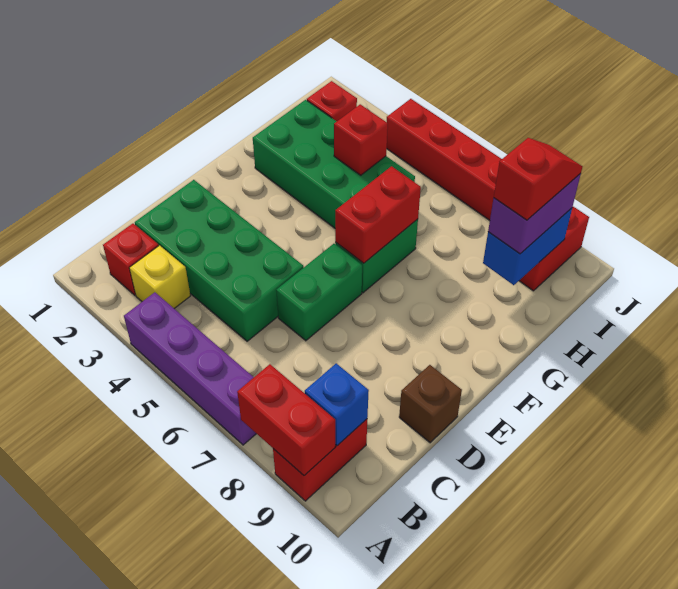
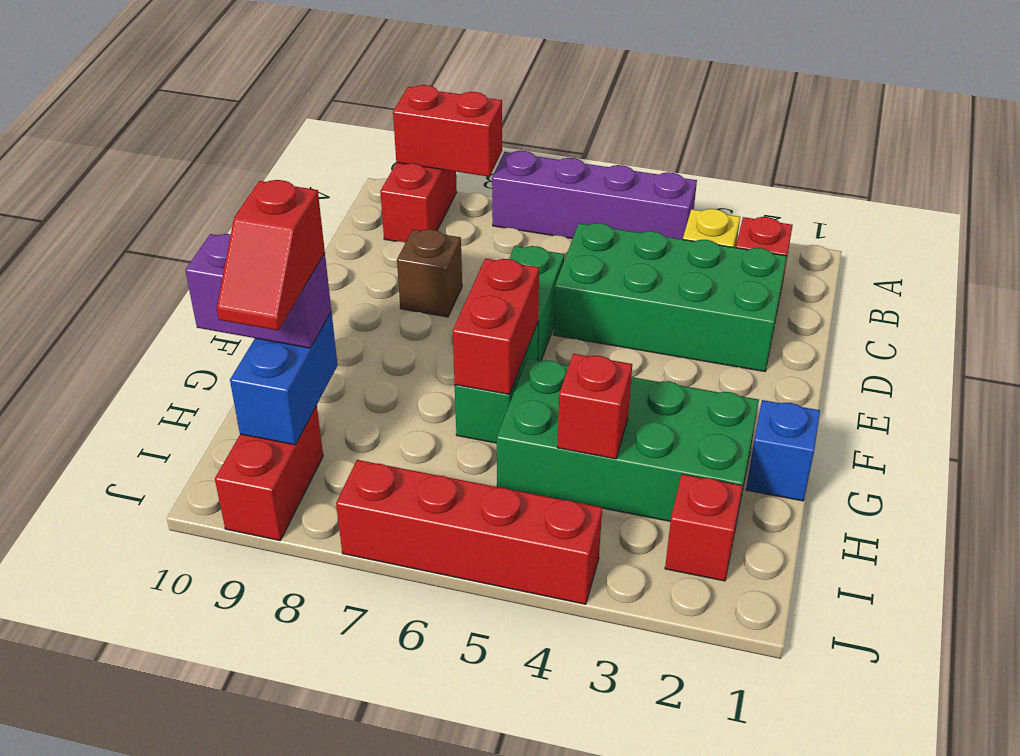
blue 1x1 brick [305,363,369,446] -> blue 1x1 brick moved to [746,400,820,501]
brown 1x1 brick [399,365,462,443] -> brown 1x1 brick moved to [397,229,462,317]
purple 1x2 brick [488,174,581,254] -> purple 1x2 brick turned to [185,234,331,348]

